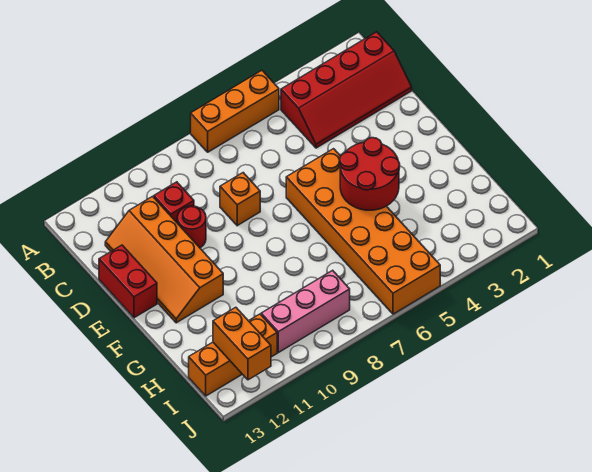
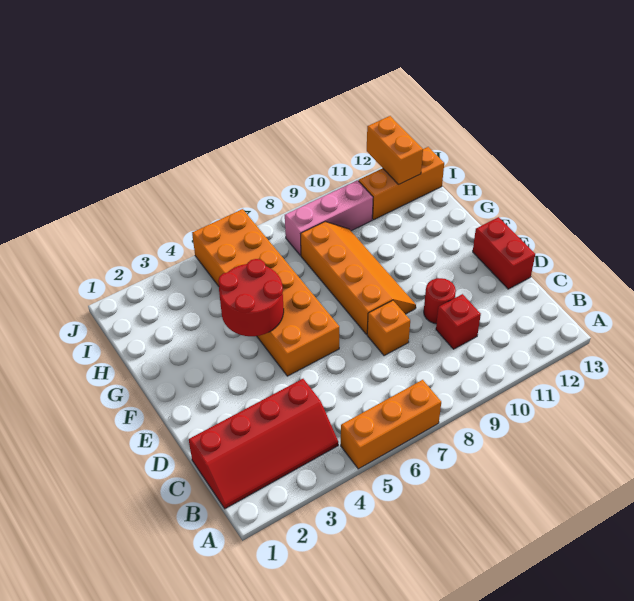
red 2x4 slope [281,32,412,148] -> red 2x4 slope turned to [189,379,338,509]
orange 2x4 slope [105,197,223,323] -> orange 2x4 slope moved to [301,222,416,335]

